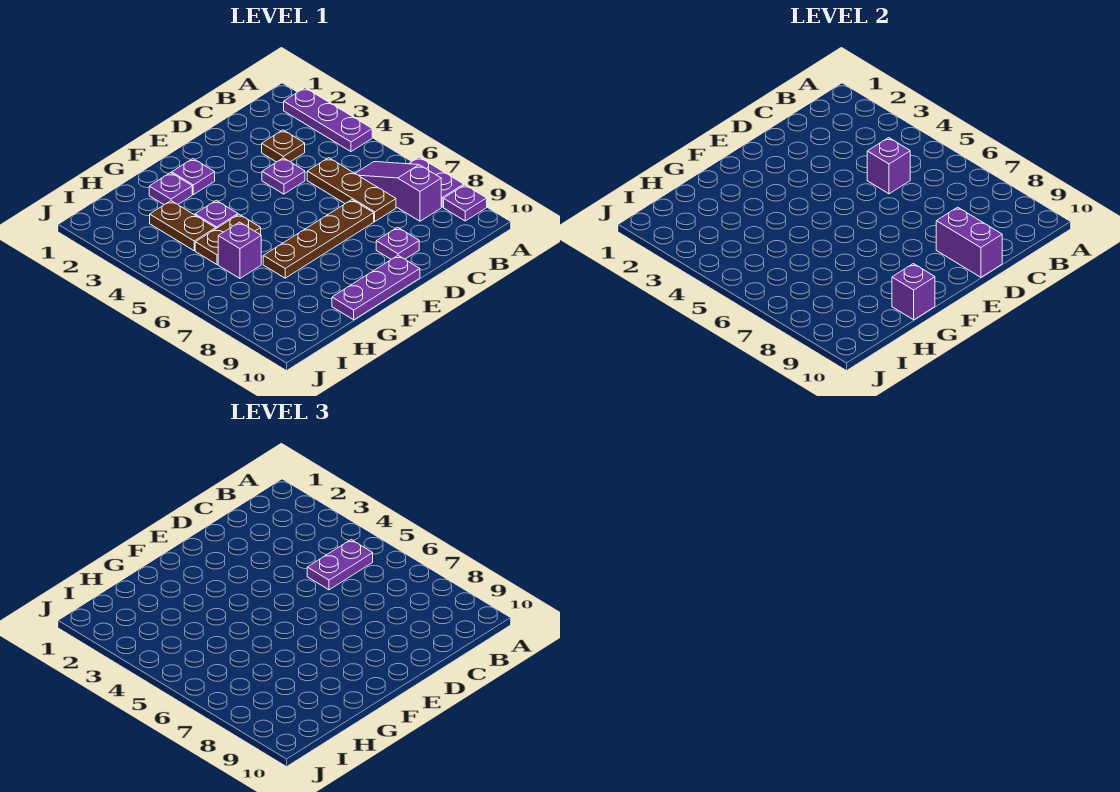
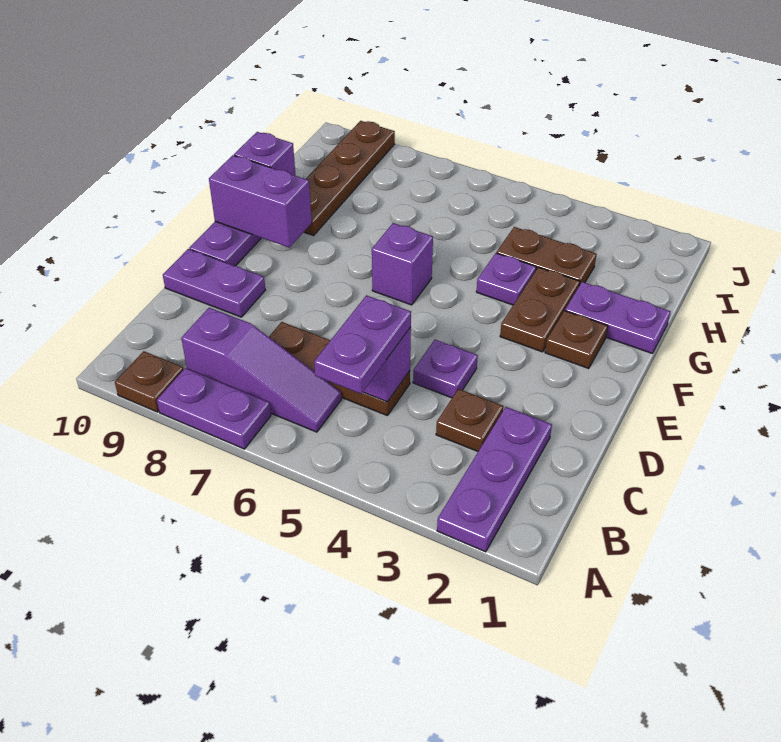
purple 1x3 plate [284,88,372,152] -> purple 1x3 plate turned to [437,407,552,552]
purple 1x1 plate [444,185,487,221] -> brown 1x1 plate [115,351,184,412]
brown 1x4 plate [263,200,374,278] -> brown 1x4 plate moved to [304,121,395,236]
purple 1x1 plate [376,227,419,259] -> purple 1x2 plate [163,249,265,317]
purple 1x2 brick [936,207,1002,277] -> purple 1x2 brick moved to [209,155,312,248]
purple 1x1 plate [172,159,215,195] -> brown 1x1 plate [545,311,608,369]
purple 1x1 plate [149,173,192,204] -> purple 1x2 plate [565,282,671,353]
brown 1x2 plate [195,214,261,265] -> brown 1x2 plate moved to [500,267,580,352]
purple 1x1 brick [218,222,261,278] -> purple 1x1 brick moved to [372,223,433,305]

